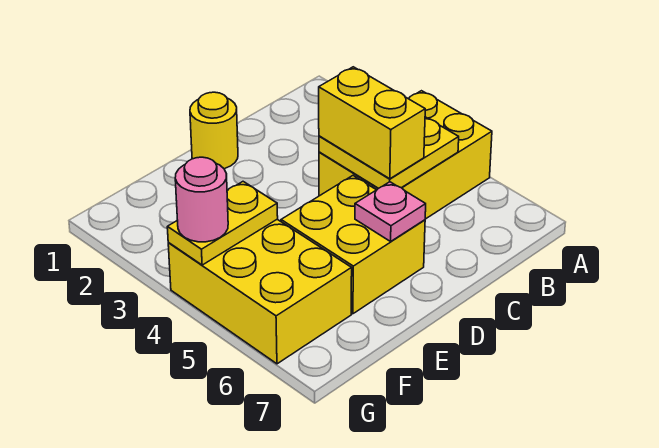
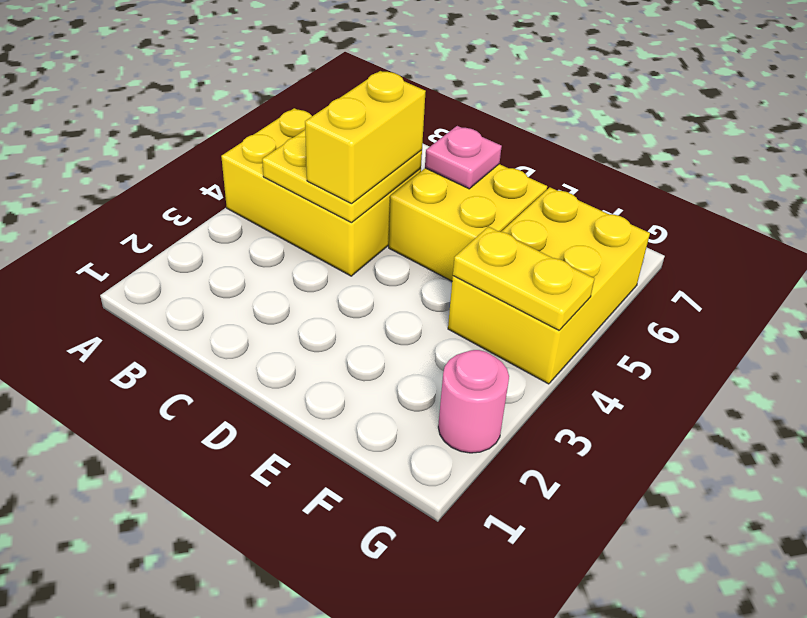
yellow 1x1 round brick [190,92,238,169] -> none
pink 1x1 round brick [175,157,228,242] -> pink 1x1 round brick moved to [438,350,509,453]

